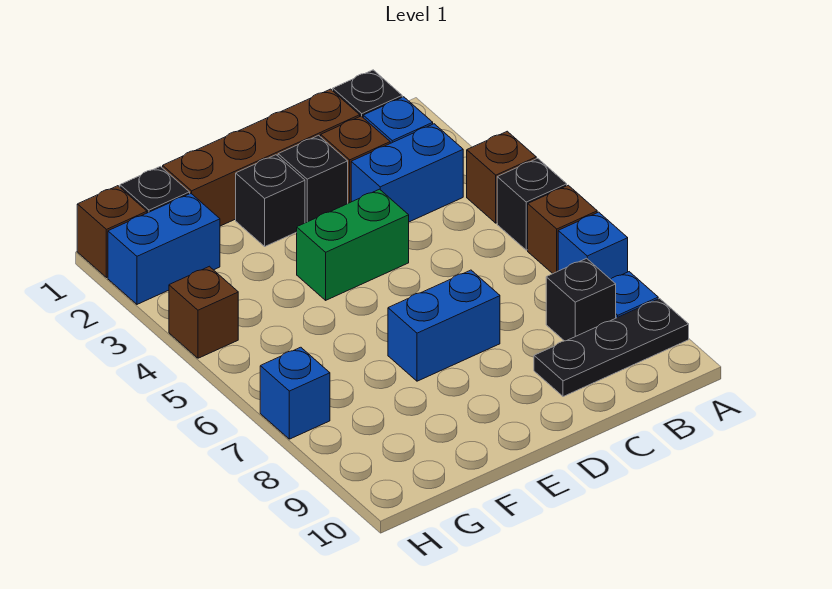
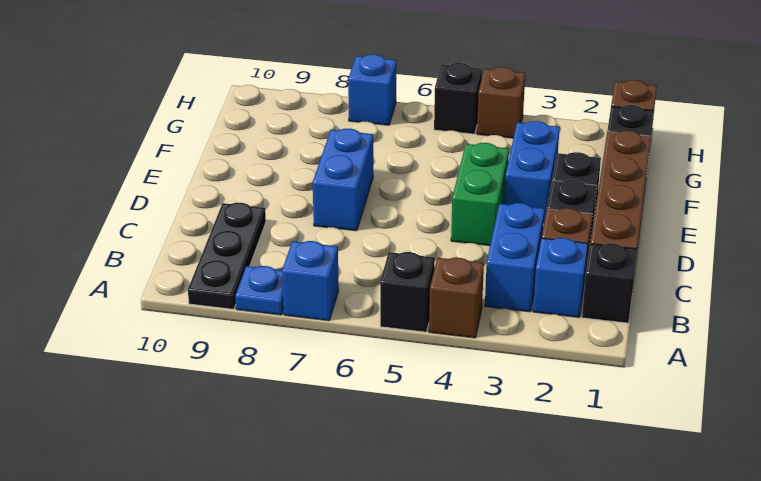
brown 1x1 brick [528,185,597,274] -> none
black 1x1 brick [546,258,616,341] -> black 1x1 brick moved to [434,63,482,134]
blue 1x2 brick [108,193,220,304] -> blue 1x2 brick moved to [504,121,560,221]

